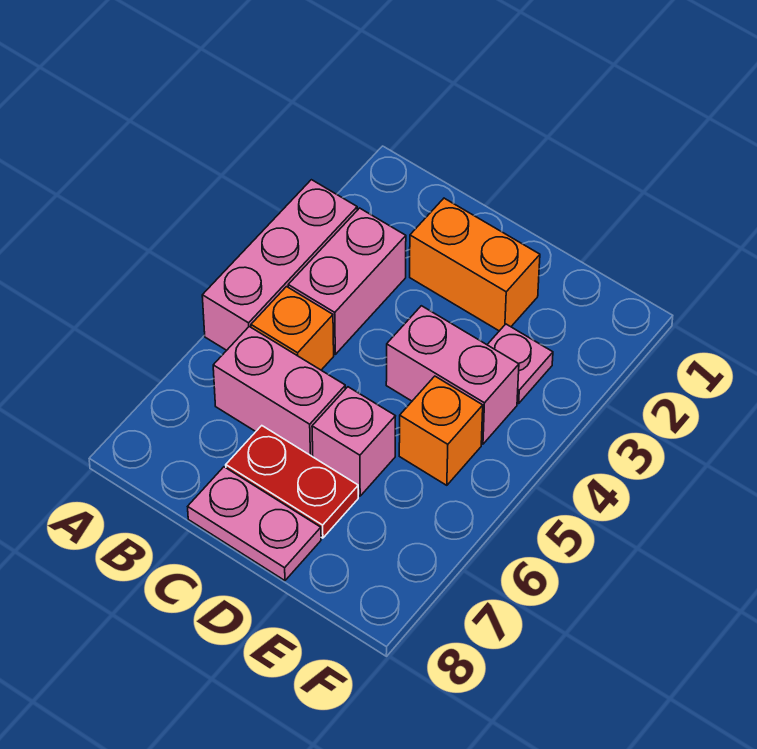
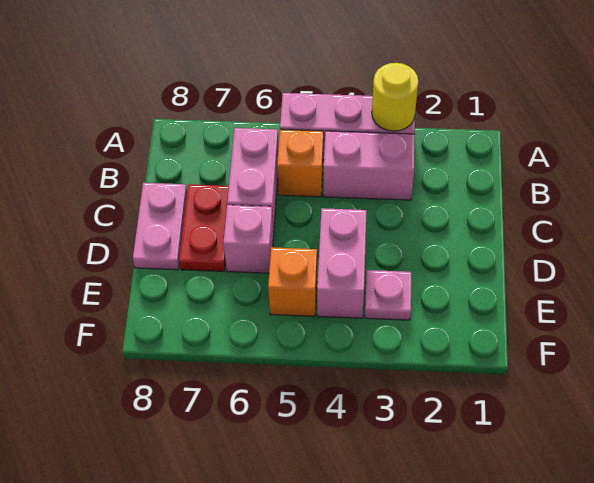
none -> yellow 1x1 round brick [372,63,418,131]
orange 1x2 brick [410,198,540,331] -> none

